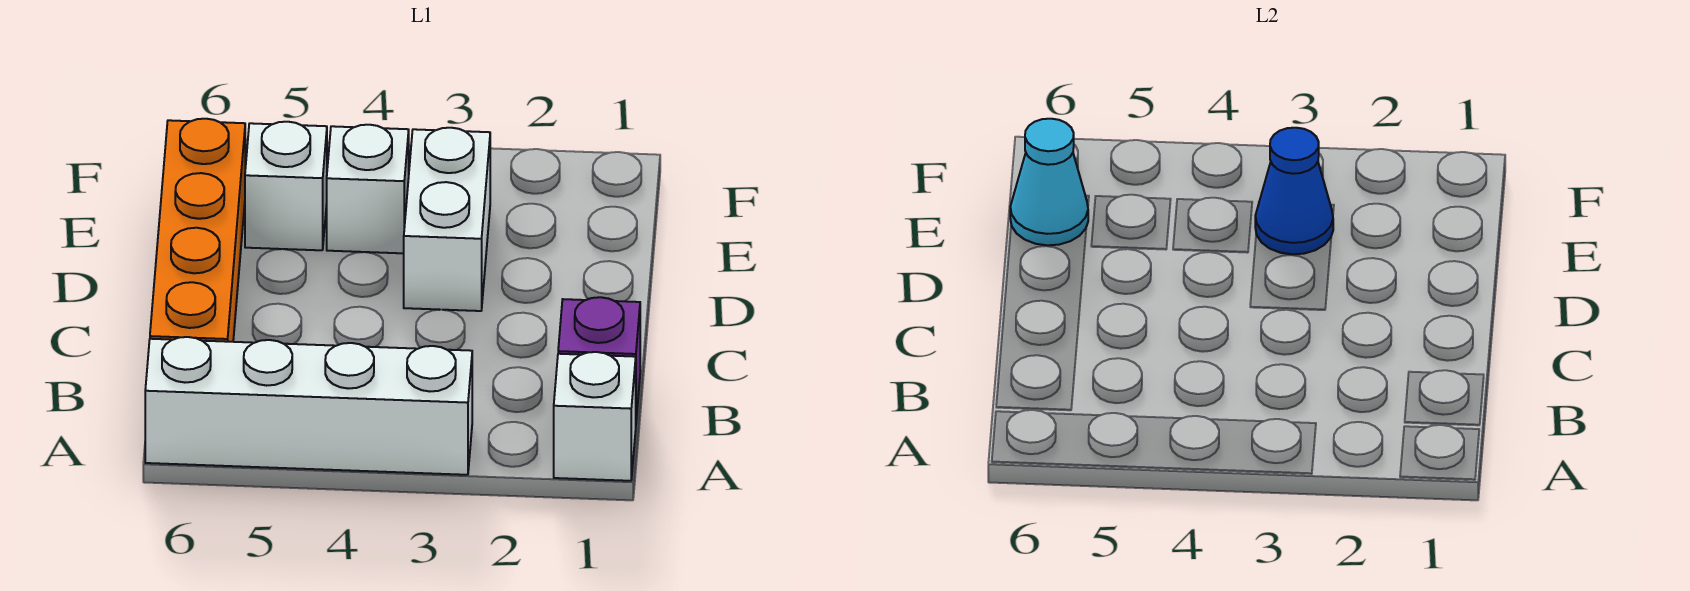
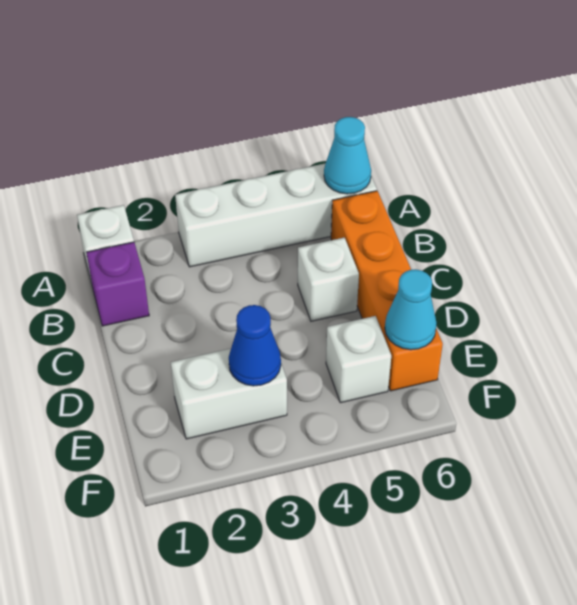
none -> cyan 1x1 cone [324,117,371,194]
white 1x2 brick [404,128,490,311] -> white 1x2 brick turned to [171,349,287,439]
white 1x1 brick [327,125,409,253] -> white 1x1 brick moved to [298,238,359,321]

